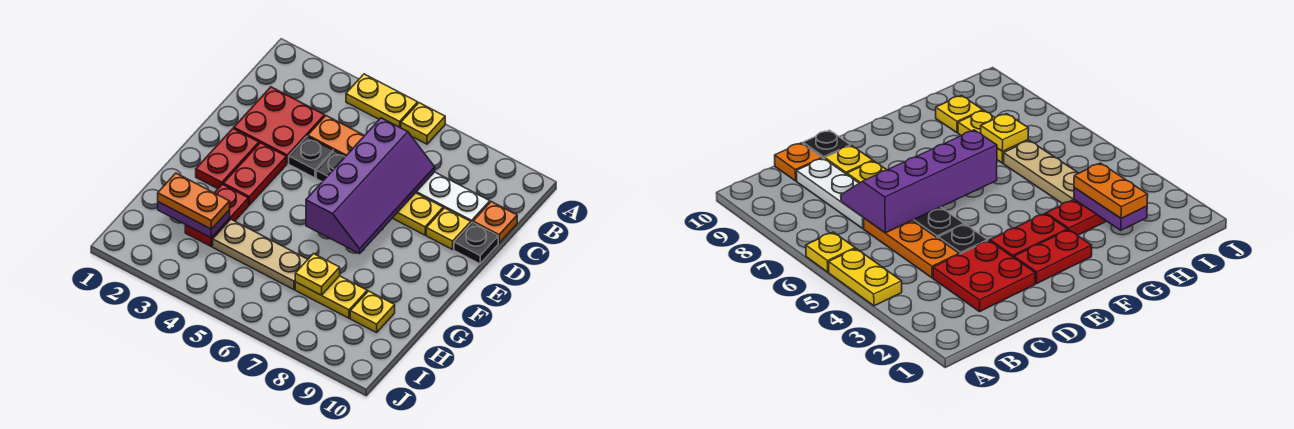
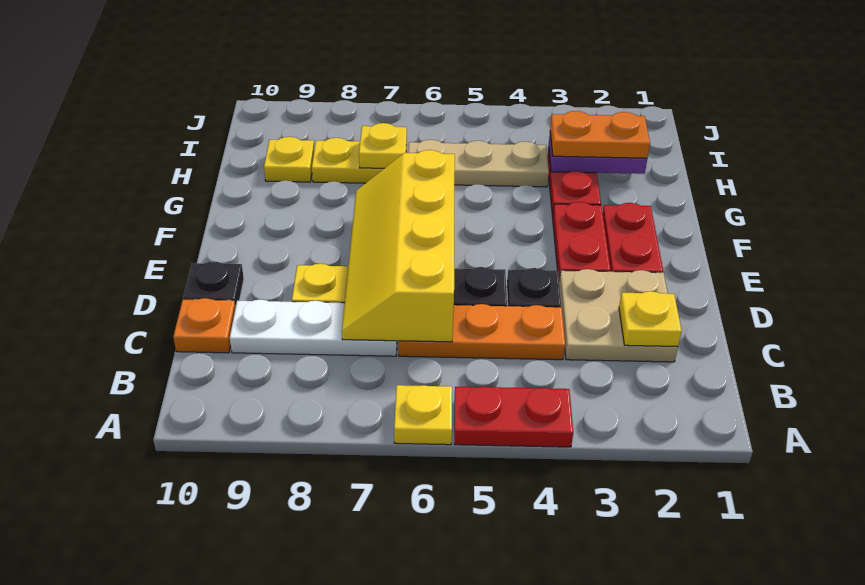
yellow 1x2 plate [346,74,418,128] -> red 1x2 plate [454,387,573,447]
red 2x2 plate [234,87,325,163] -> tan 2x2 plate [559,269,678,362]
purple 2x4 slope [306,118,435,254] -> yellow 2x4 slope [342,150,455,342]
yellow 1x1 plate [426,208,471,250] -> yellow 1x1 plate moved to [619,291,682,347]

